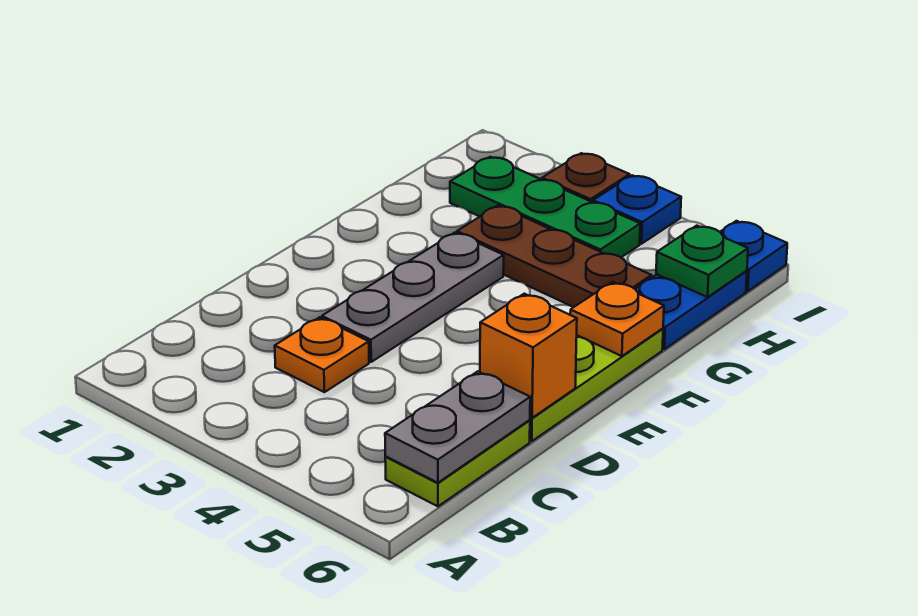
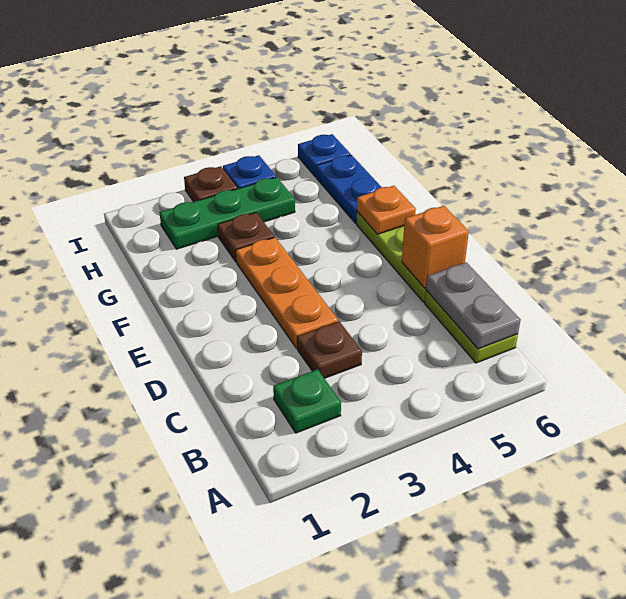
orange 1x1 plate [275,317,369,392] -> brown 1x1 plate [297,321,362,378]
grey 1x3 plate [322,233,504,362] -> orange 1x3 plate [236,237,338,348]
brown 1x3 plate [457,206,652,307] -> brown 1x1 plate [218,213,274,262]
green 1x1 plate [656,226,748,297] -> green 1x1 plate moved to [273,369,341,433]

